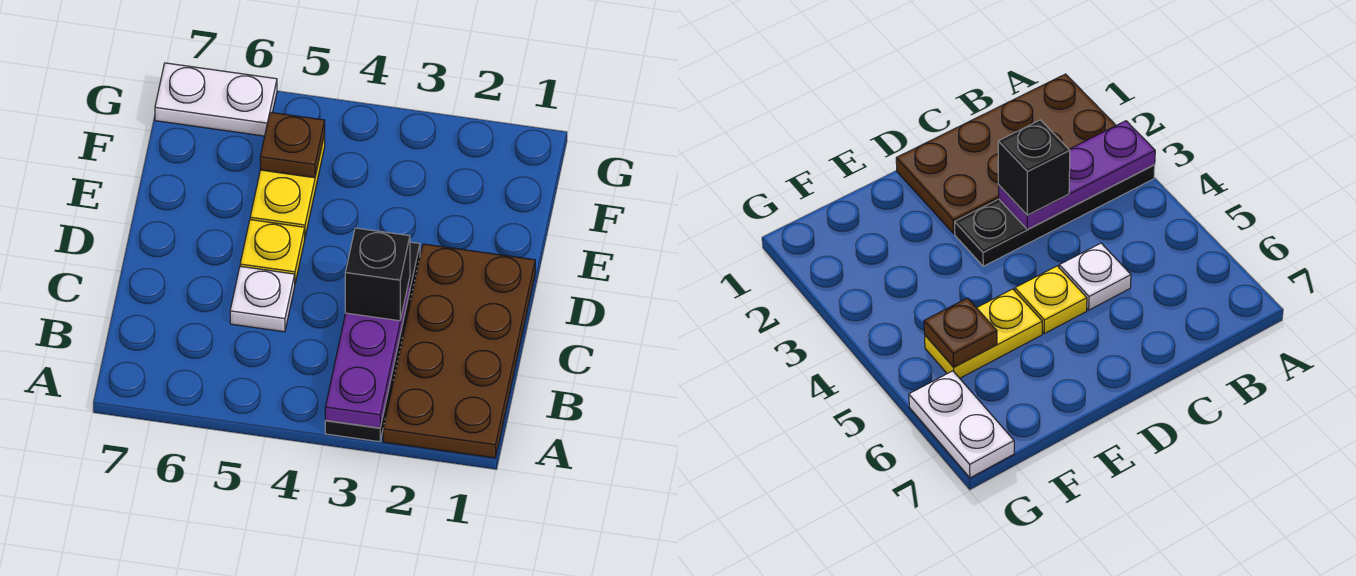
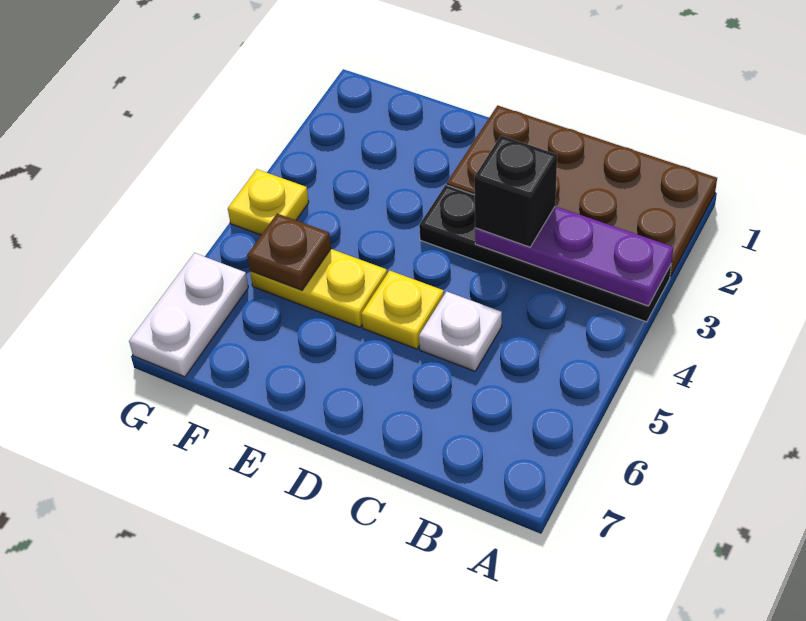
none -> yellow 1x1 plate [228,169,309,235]

